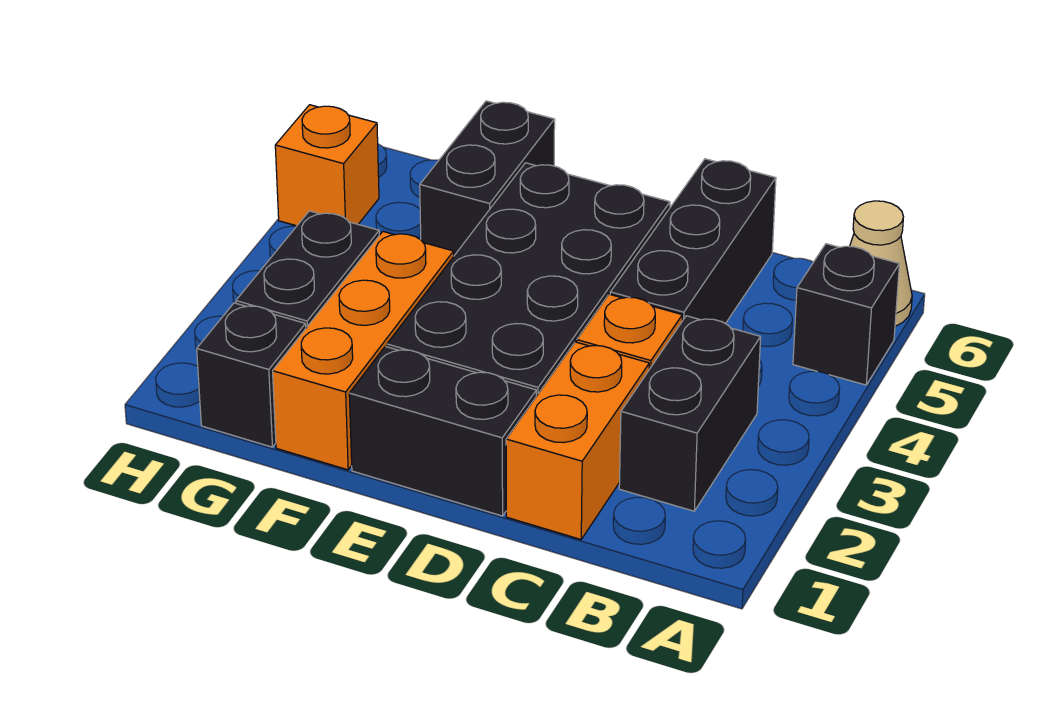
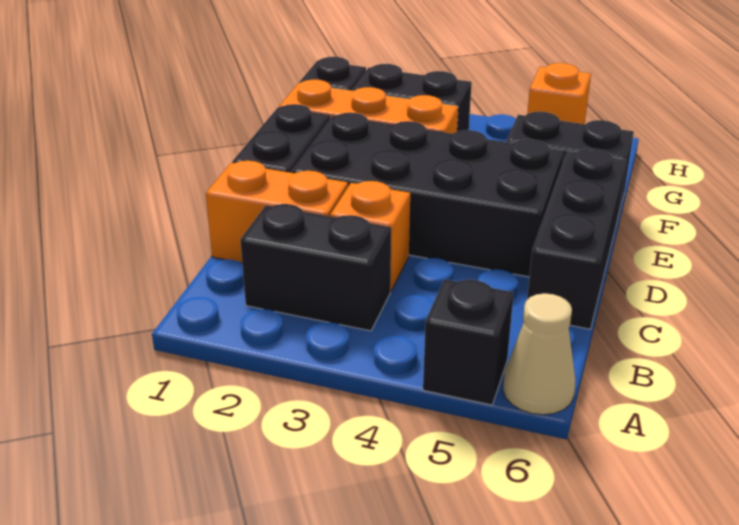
black 1x3 brick [610,159,776,324] -> black 1x3 brick turned to [527,149,627,329]

